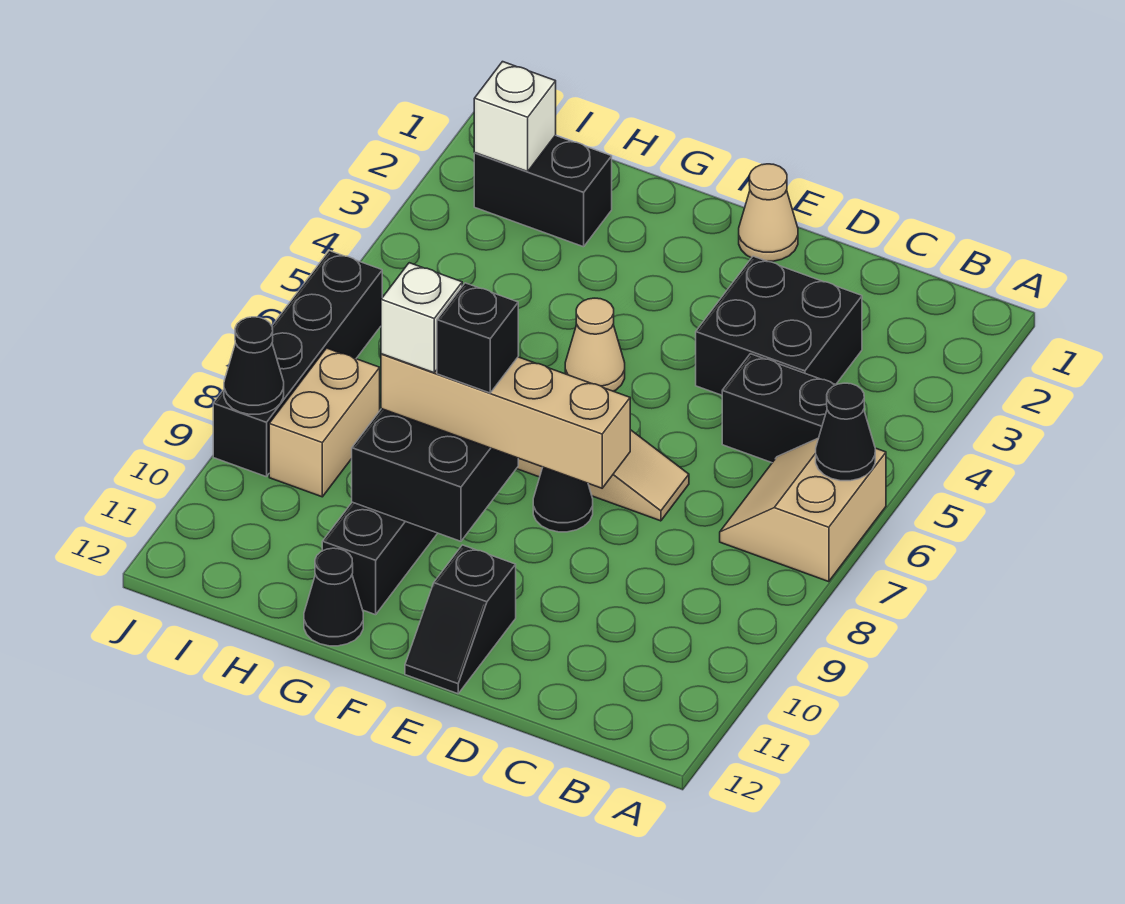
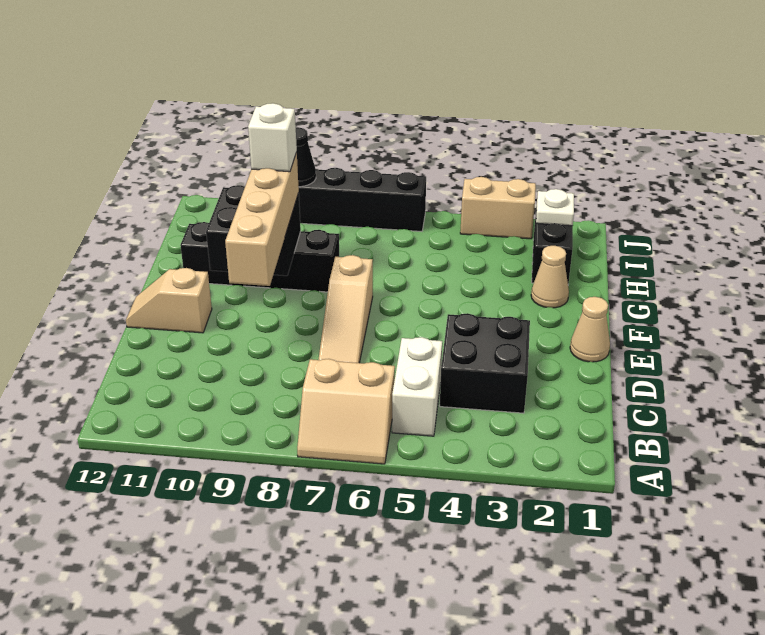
tan 2x2 slope [720,438,886,582] -> tan 2x2 slope turned to [297,359,395,464]
black 1x1 cone [816,383,875,481] -> none
black 1x2 brick [722,354,836,463] -> white 1x2 brick [392,337,442,436]
black 1x1 cone [533,467,593,532] -> none
black 1x2 slope [405,545,516,694] -> tan 1x2 slope [126,268,212,333]
tan 1x1 cone [565,298,625,391] -> tan 1x1 cone moved to [531,246,569,308]
black 1x1 brick [437,283,518,393] -> none
black 1x1 cone [304,548,363,646] -> none
white 1x1 brick [474,62,556,172] -> white 1x1 plate [536,189,574,226]
tan 1x2 brick [269,348,380,497] -> tan 1x2 brick moved to [460,177,536,239]

